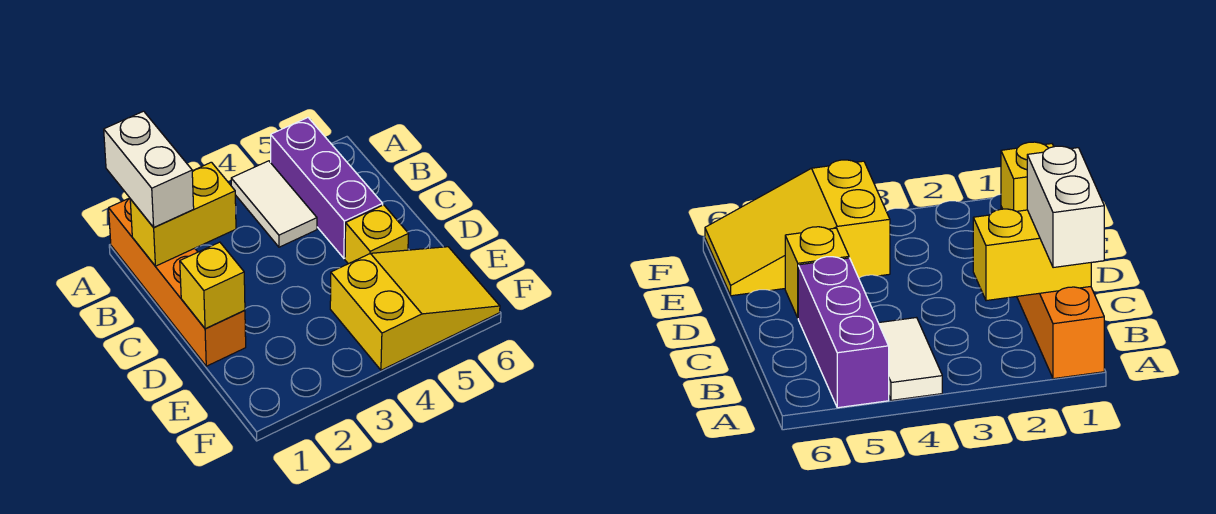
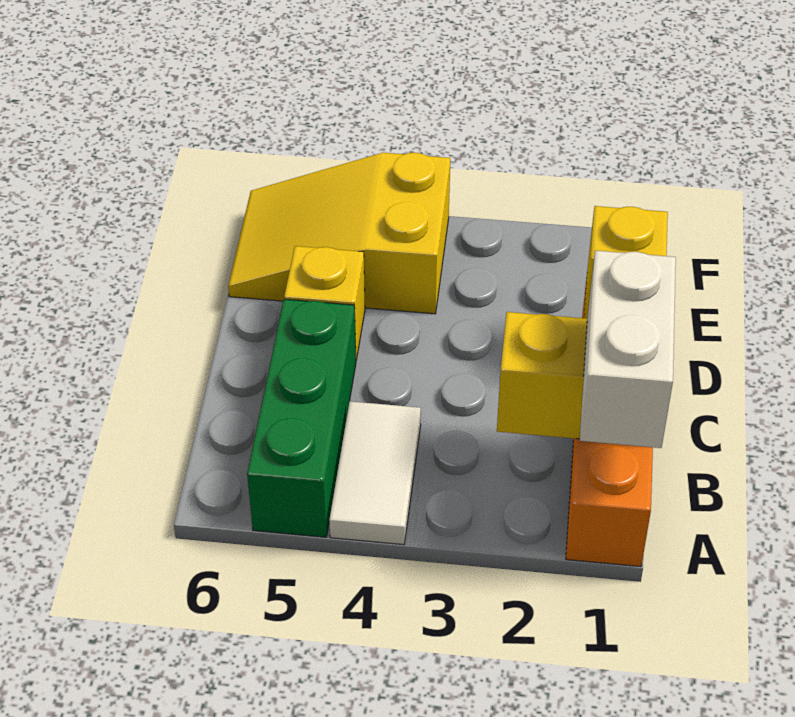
purple 1x3 brick [271,118,383,258] -> green 1x3 brick [247,299,356,537]

